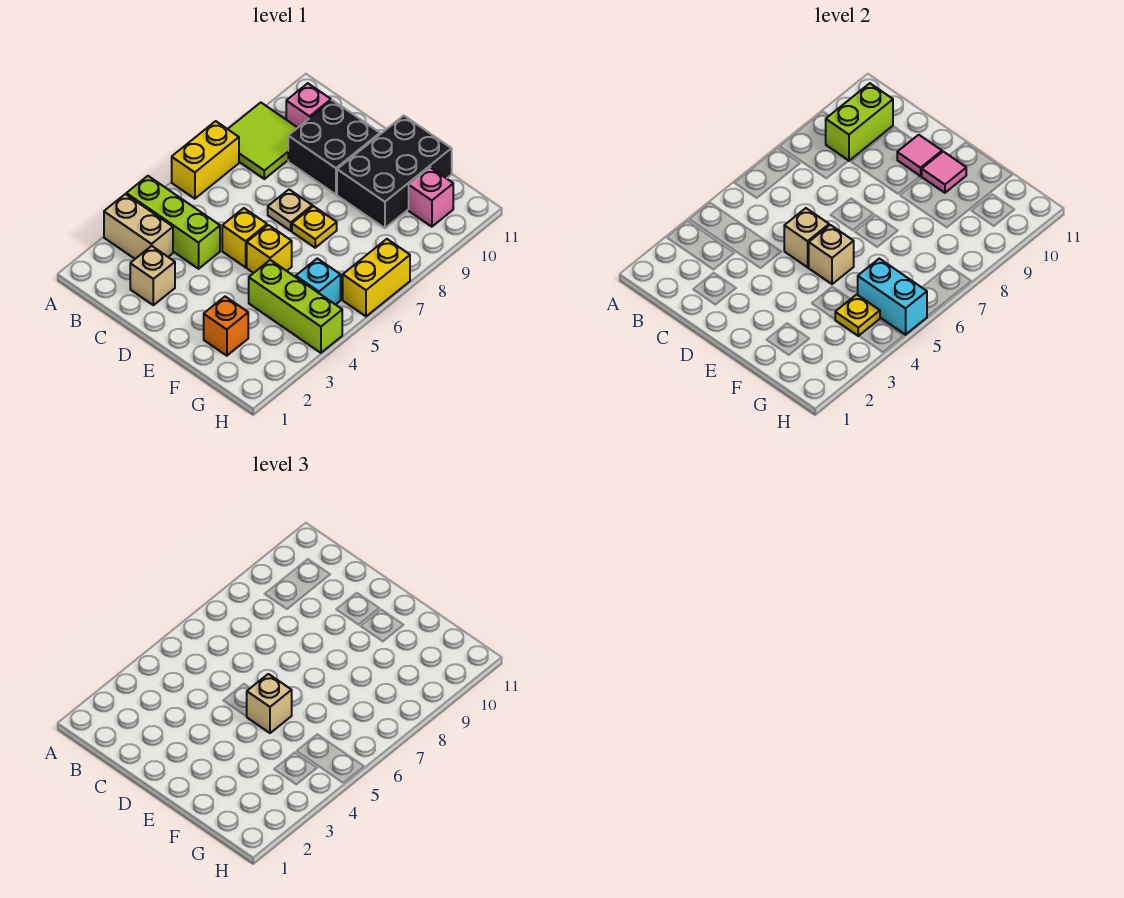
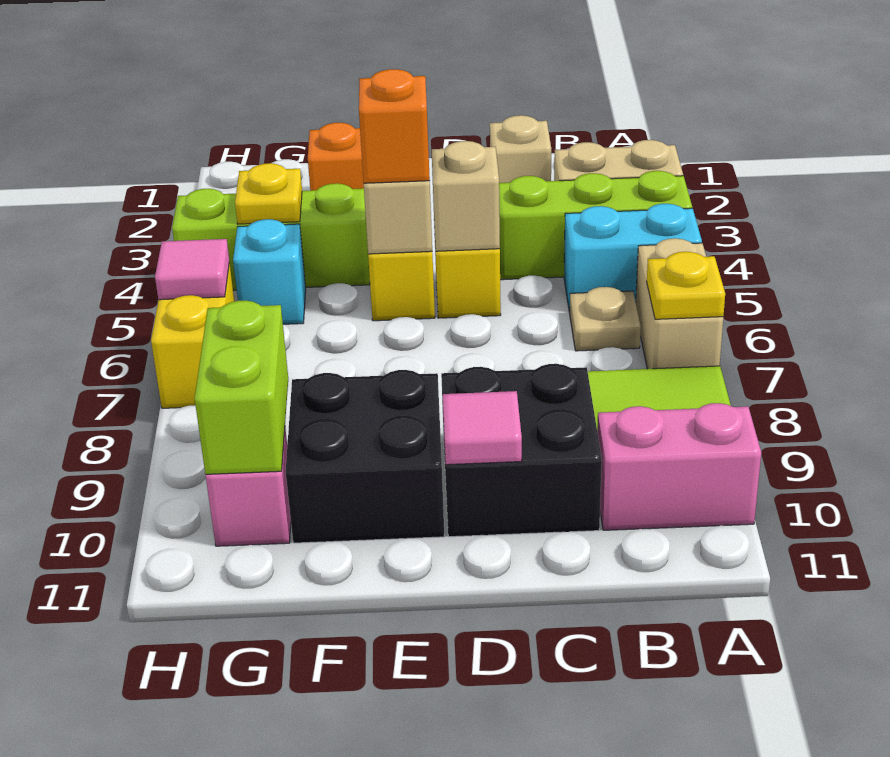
yellow 1x2 brick [172,121,239,199] -> tan 1x2 brick [636,238,723,369]
lime 1x2 brick [826,83,893,161] -> lime 1x2 brick moved to [195,301,288,474]
pink 1x1 brick [286,83,331,128] -> pink 1x2 brick [597,403,761,530]
tan 1x1 plate [268,190,312,231] -> tan 1x1 plate moved to [570,287,641,351]
tan 1x1 brick [247,674,292,733] -> orange 1x1 brick [359,69,430,183]
yellow 1x1 plate [292,206,337,248] -> yellow 1x1 plate moved to [647,252,725,319]
black 2x3 brick [337,116,452,228] -> black 2x2 brick [286,370,445,543]
pink 1x1 tile [922,152,966,193] -> pink 1x1 tile moved to [155,239,229,300]
cyan 1x2 brick [858,259,927,335] -> cyan 1x2 brick moved to [564,204,702,313]

